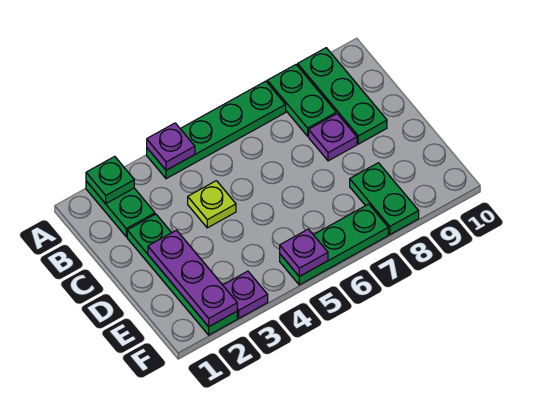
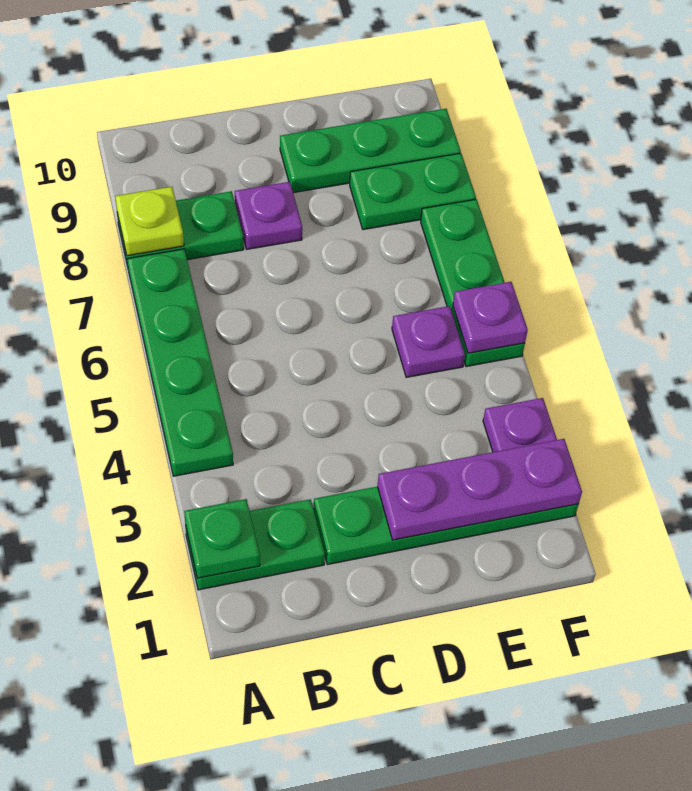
purple 1x1 plate [147,123,195,170] -> purple 1x1 plate moved to [392,306,465,377]
green 1x3 plate [298,48,387,144] -> green 1x3 plate moved to [280,109,461,193]
lime 1x1 plate [188,181,236,228] -> lime 1x1 plate moved to [115,187,184,256]

